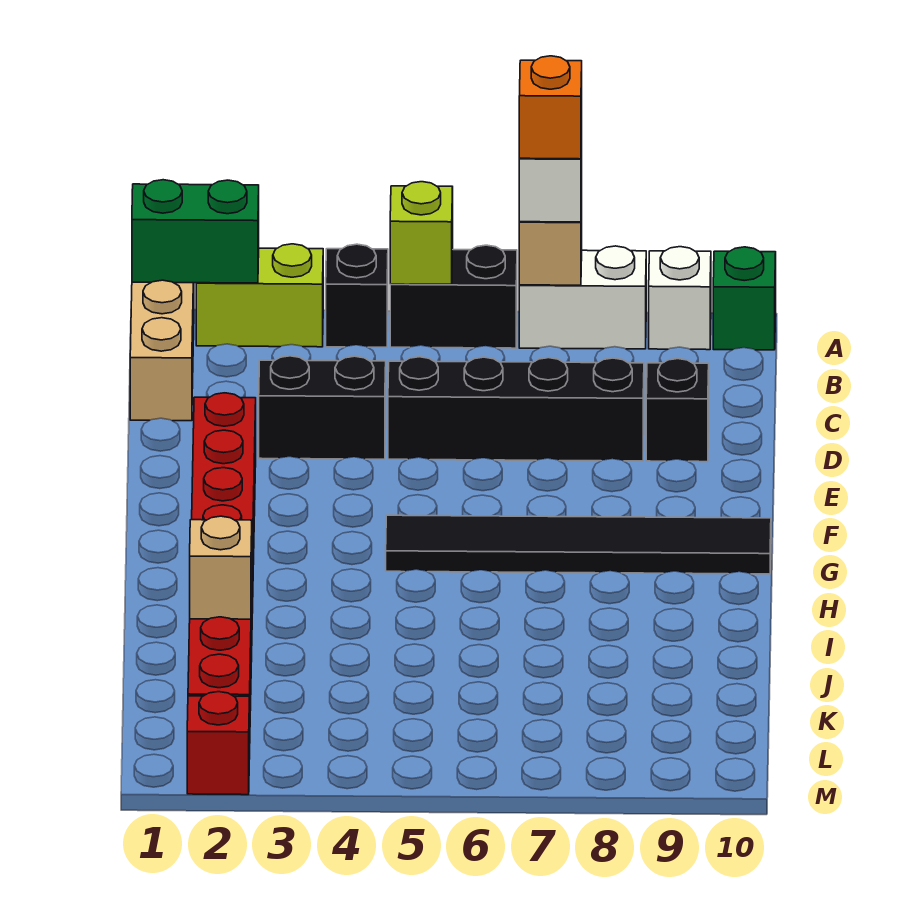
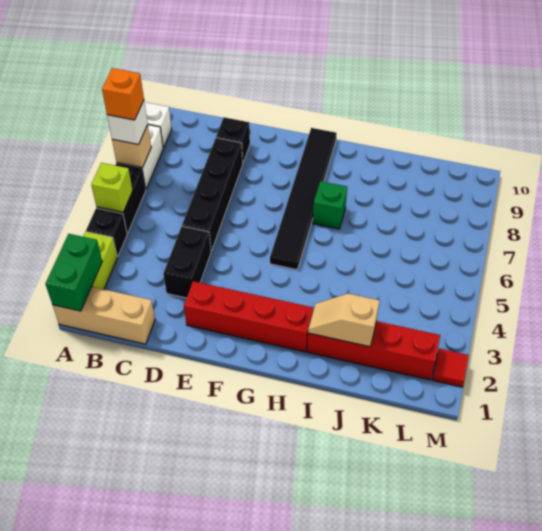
green 1x1 brick [713,247,776,350] -> green 1x1 brick moved to [313,181,347,229]
red 1x1 brick [187,692,250,795] -> red 1x1 tile [432,349,469,387]

